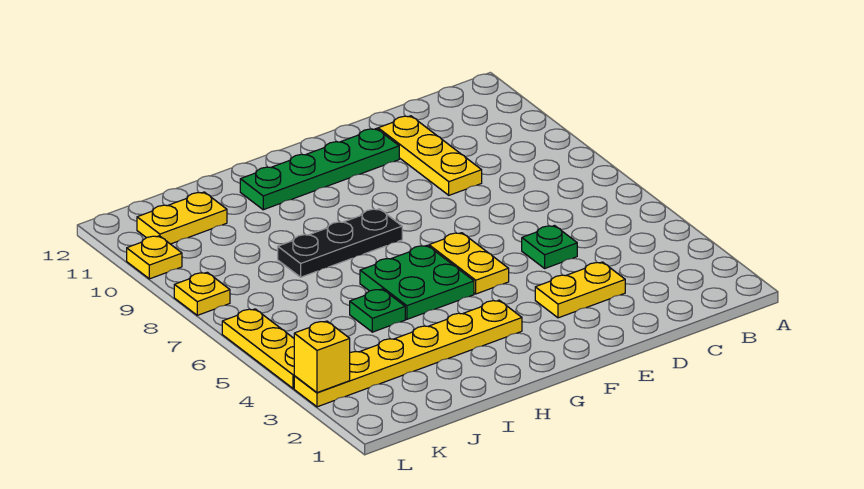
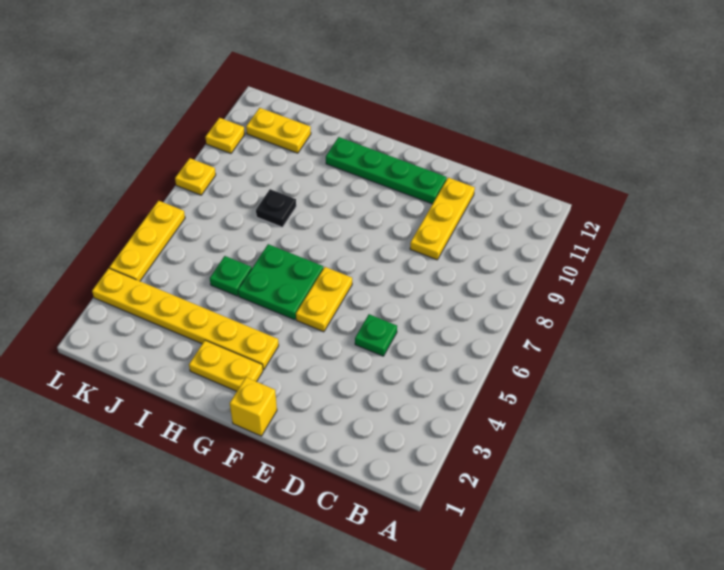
yellow 1x2 plate [535,262,625,318] -> yellow 1x2 plate moved to [189,340,263,391]
black 1x3 plate [278,209,402,277] -> black 1x1 plate [256,189,296,227]
yellow 1x1 brick [294,321,350,393] -> yellow 1x1 brick moved to [230,377,277,436]

